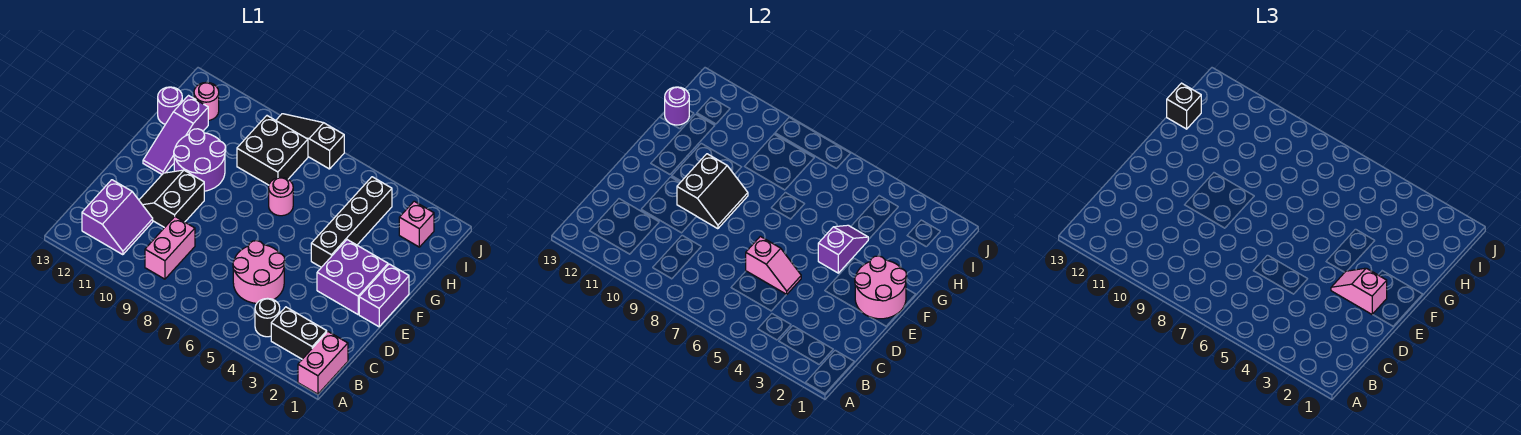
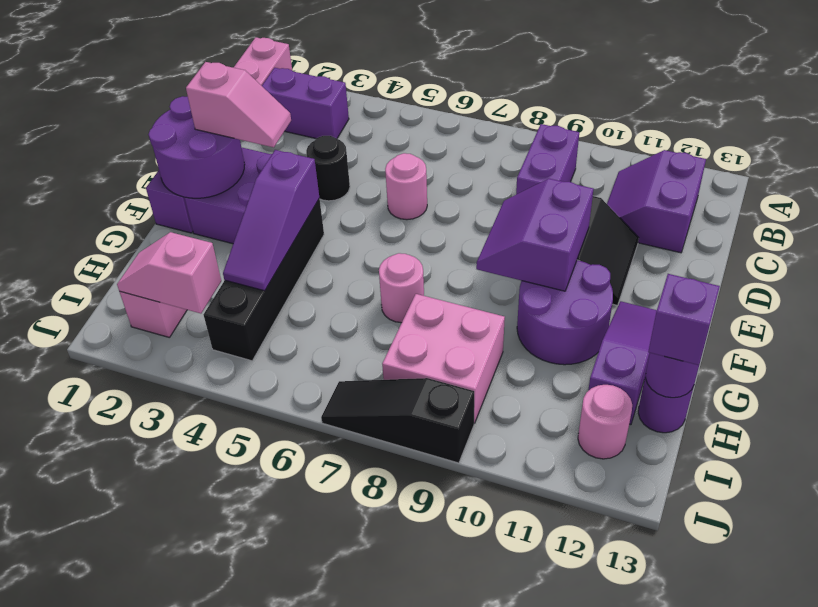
black 1x2 brick [271,307,327,359] -> purple 1x2 brick [262,68,349,139]
black 1x1 round brick [255,298,280,337] -> black 1x1 round brick moved to [306,136,350,201]
pink 1x2 brick [145,217,195,279] -> purple 1x2 brick [516,124,579,195]
pink 2x2 round brick [233,241,285,303] -> pink 1x1 round brick [385,153,427,220]
pink 1x2 slope [746,236,801,295] -> pink 1x2 slope moved to [117,232,221,313]
pink 2x2 round brick [855,256,907,319] -> purple 2x2 round brick [148,96,245,198]
black 2x2 slope [677,154,748,229] -> purple 2x2 slope [476,179,593,291]
purple 1x2 slope [818,225,868,273] -> purple 1x3 slope [223,150,319,291]
black 2x2 brick [237,116,308,185] -> pink 2x2 brick [382,294,505,423]
black 1x1 brick [1167,83,1201,129] -> purple 1x1 brick [648,274,720,365]
black 1x3 slope [276,114,344,169] -> black 1x3 slope turned to [321,378,474,463]

